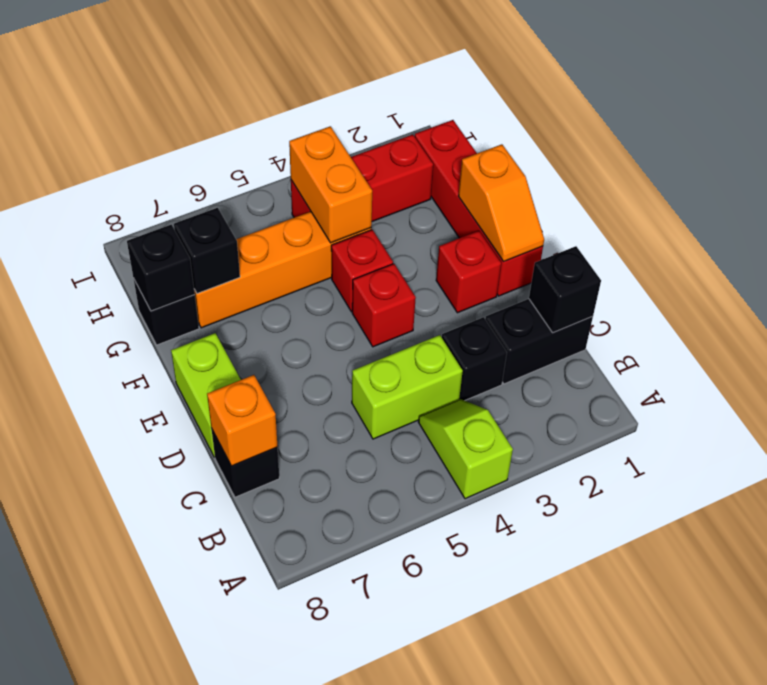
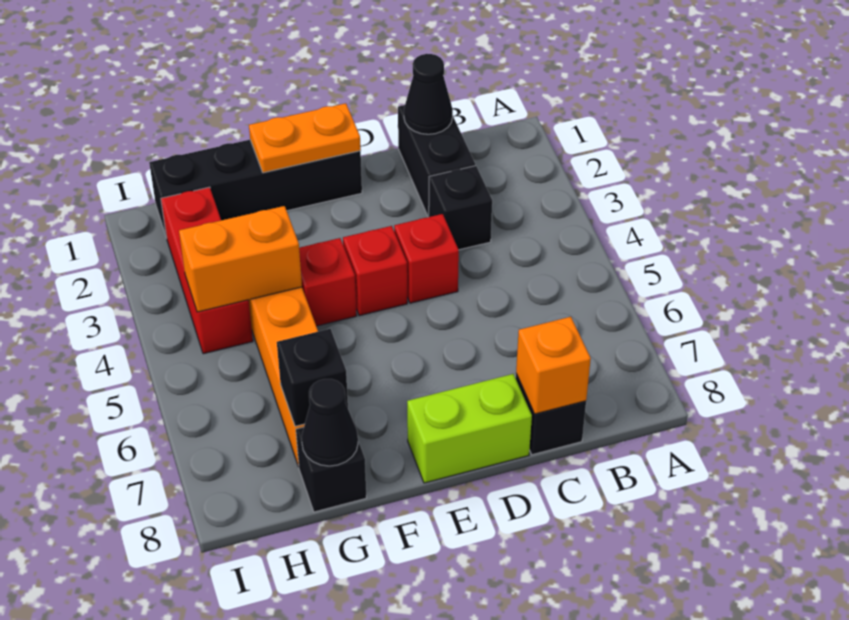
lime 1x2 slope [418,399,513,499] -> none
black 1x1 brick [529,246,601,333] -> black 1x1 cone [404,54,453,134]
lime 1x2 brick [352,335,463,439] -> none
red 1x4 brick [415,120,543,296] -> black 1x4 brick [149,140,362,238]
orange 1x2 slope [458,144,544,262] -> orange 1x2 plate [249,103,361,173]
red 1x1 brick [436,231,501,313] -> red 1x1 brick moved to [394,214,459,303]
black 1x1 brick [127,225,195,311] -> black 1x1 cone [302,379,358,466]

